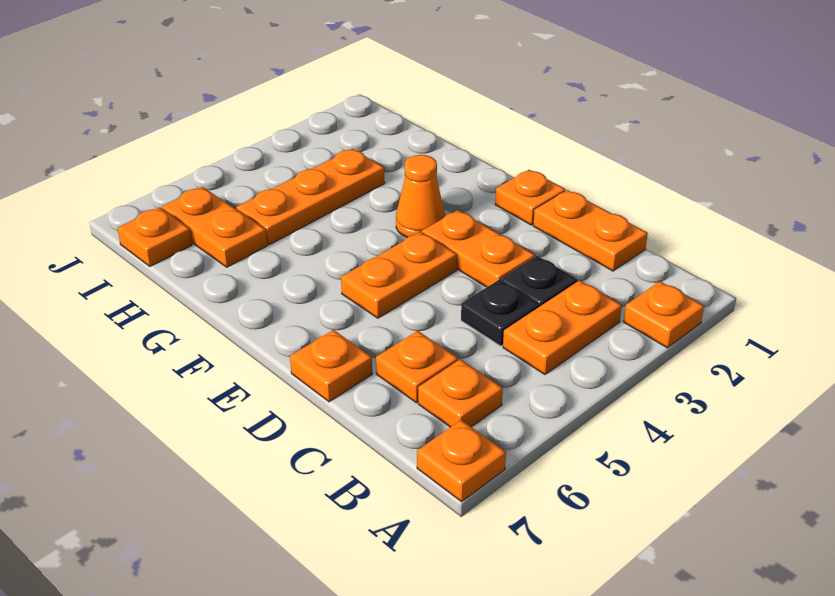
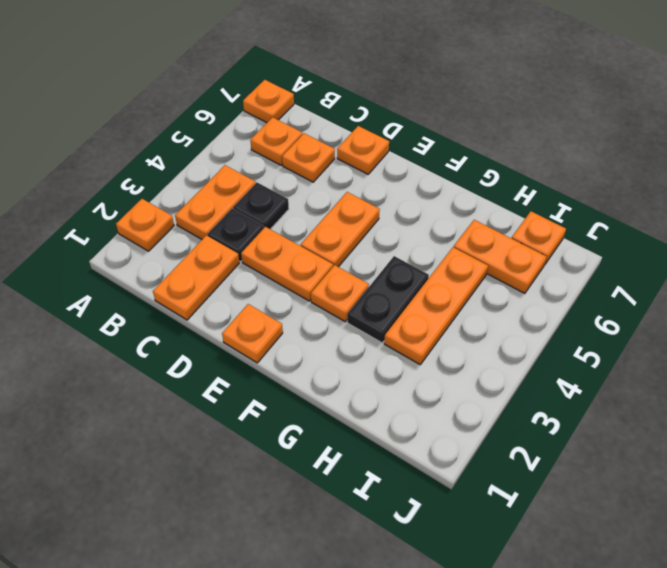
orange 1x2 plate [533,190,648,271] -> orange 1x2 plate turned to [153,235,239,320]
orange 1x1 cone [396,155,445,237] -> orange 1x1 plate [311,265,369,322]
none -> black 1x2 plate [347,256,429,343]

